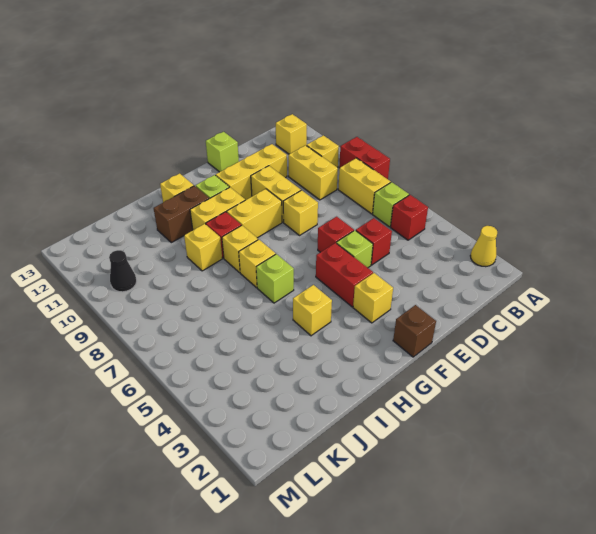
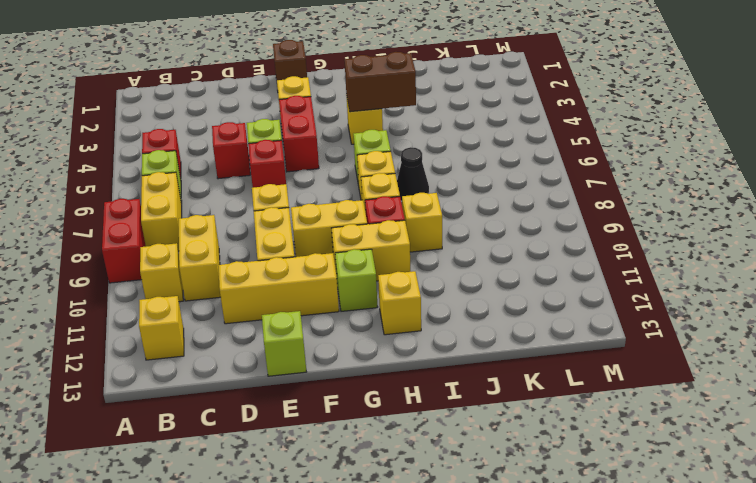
yellow 1x1 cone [470,226,497,267] -> none
brown 1x2 brick [154,186,209,243] -> brown 1x2 brick moved to [345,52,416,112]
black 1x1 cone [109,250,137,292] -> black 1x1 cone moved to [397,147,429,201]

